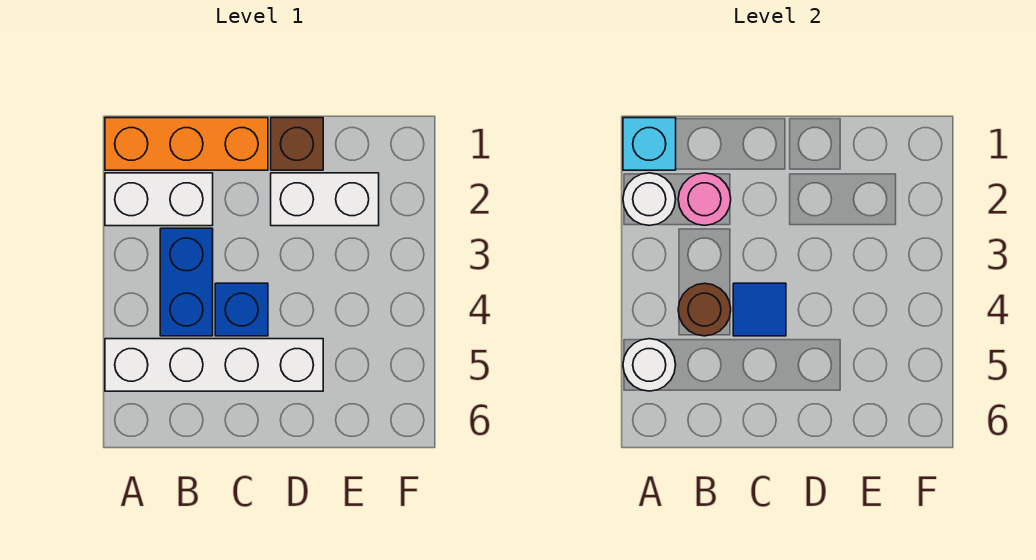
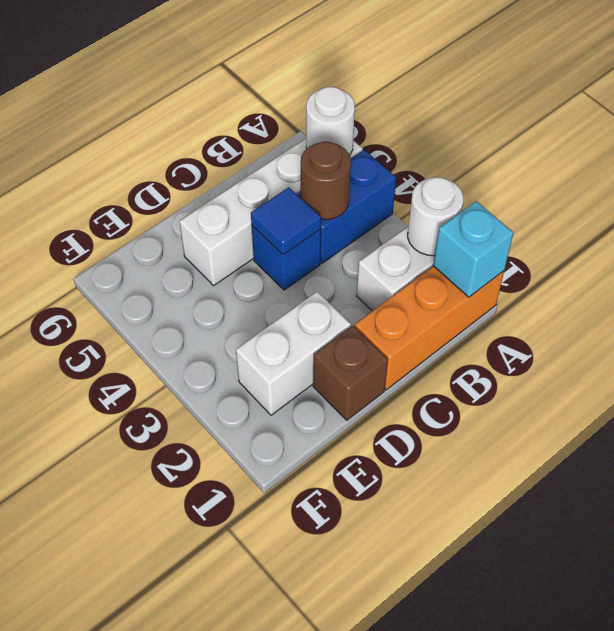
pink 1x1 round brick [678,173,731,225] -> none
blue 1x2 brick [160,228,213,336] -> blue 1x2 brick turned to [297,150,396,263]

